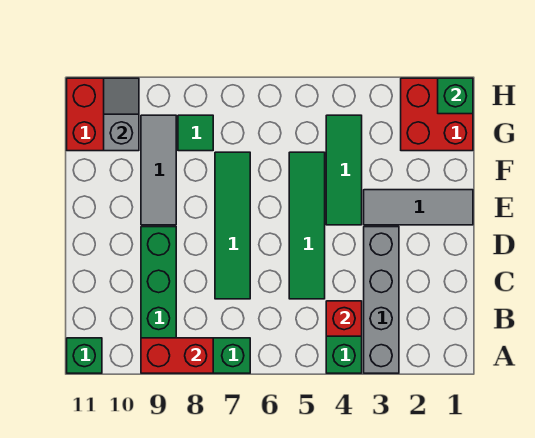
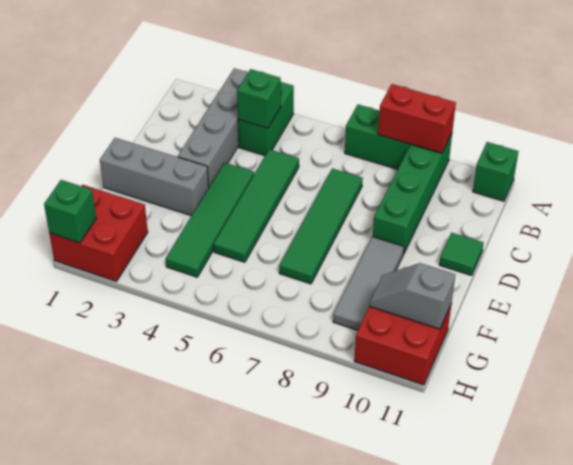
red 1x1 brick [326,301,362,336] -> green 1x1 brick [237,69,281,128]
grey 1x3 tile [364,190,473,225] -> grey 1x3 brick [100,138,209,216]
green 1x3 tile [326,115,362,225] -> green 1x4 tile [166,163,254,277]
green 1x1 tile [178,115,213,151] -> green 1x1 tile moved to [439,233,483,275]
grey 1x2 slope [104,78,139,151] -> grey 1x2 slope turned to [370,263,455,329]

